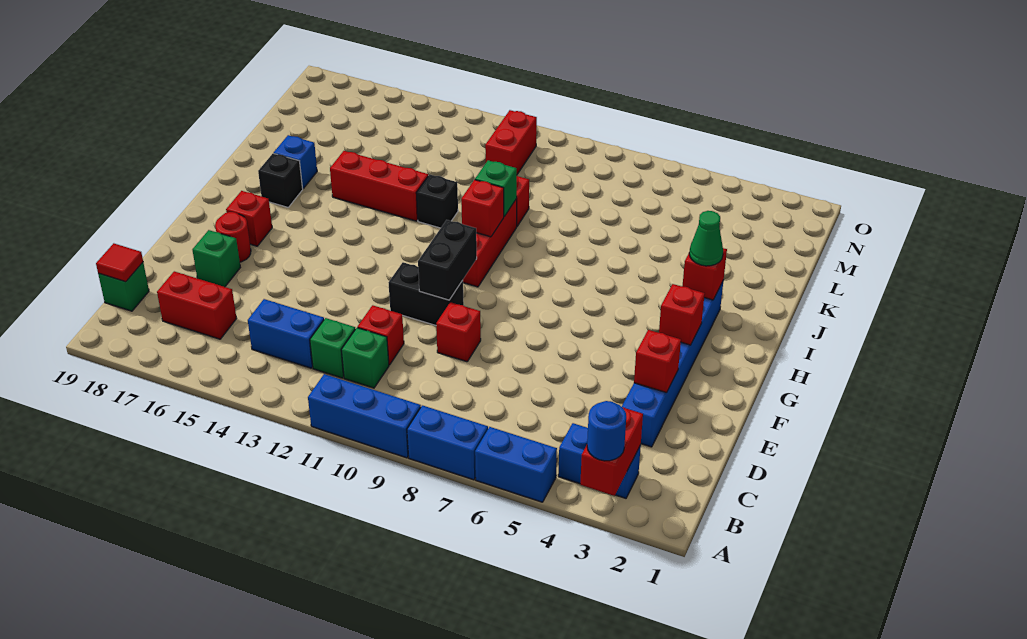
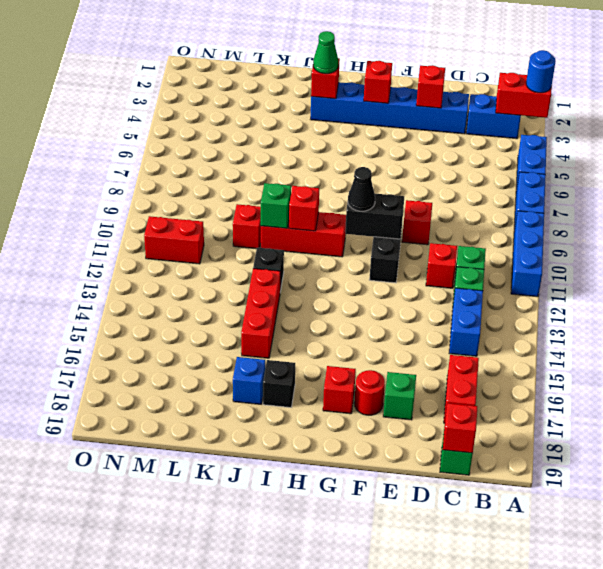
blue 1x2 brick [558,423,641,498] -> blue 1x2 brick turned to [466,94,521,139]
red 1x1 tile [96,243,143,282] -> red 1x1 brick [443,403,477,453]
none -> black 1x1 cone [348,167,375,211]

